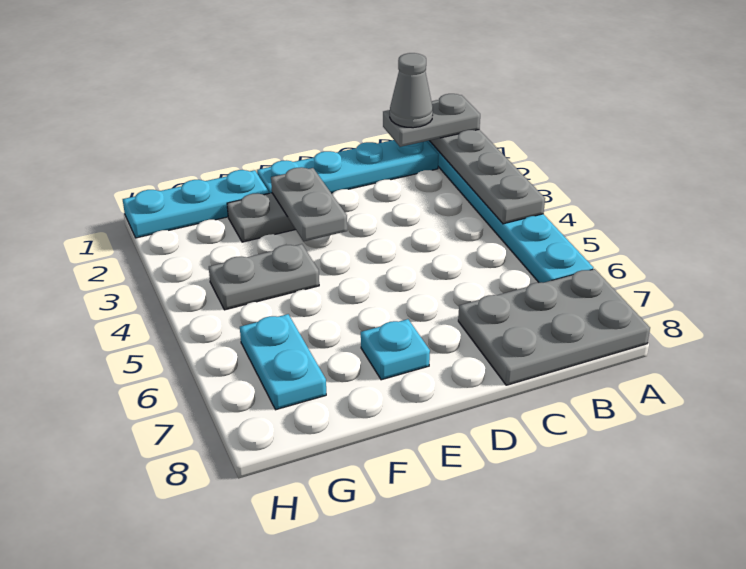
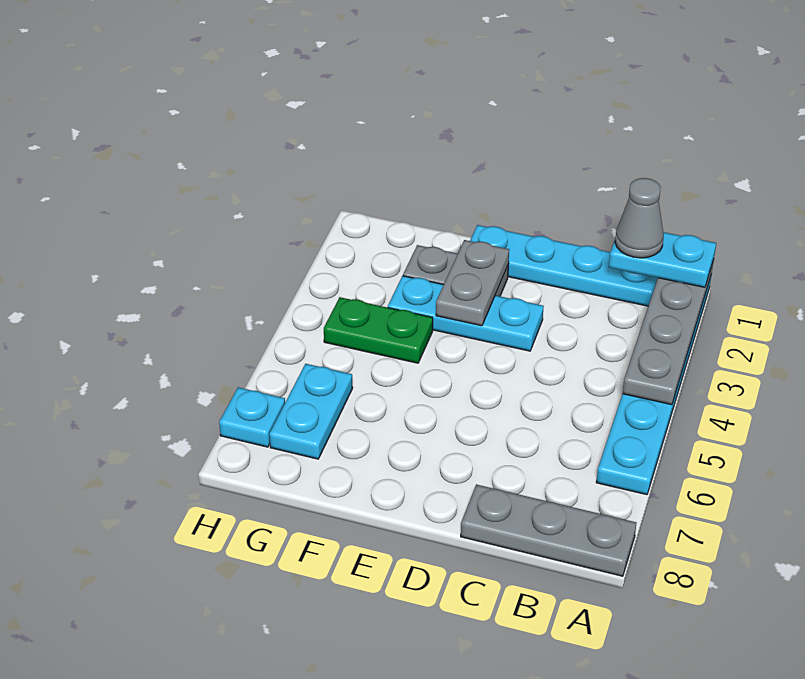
grey 1x2 plate [383,94,480,147] -> cyan 1x2 plate [609,232,716,287]
grey 2x3 plate [458,269,650,385] -> grey 1x3 plate [461,484,636,576]
cyan 1x1 plate [361,319,430,380] -> cyan 1x1 plate moved to [219,387,285,447]
cyan 1x3 plate [123,170,269,238] -> cyan 1x3 plate moved to [388,276,544,351]
grey 1x2 plate [209,244,319,310] -> green 1x2 plate [324,297,433,363]

